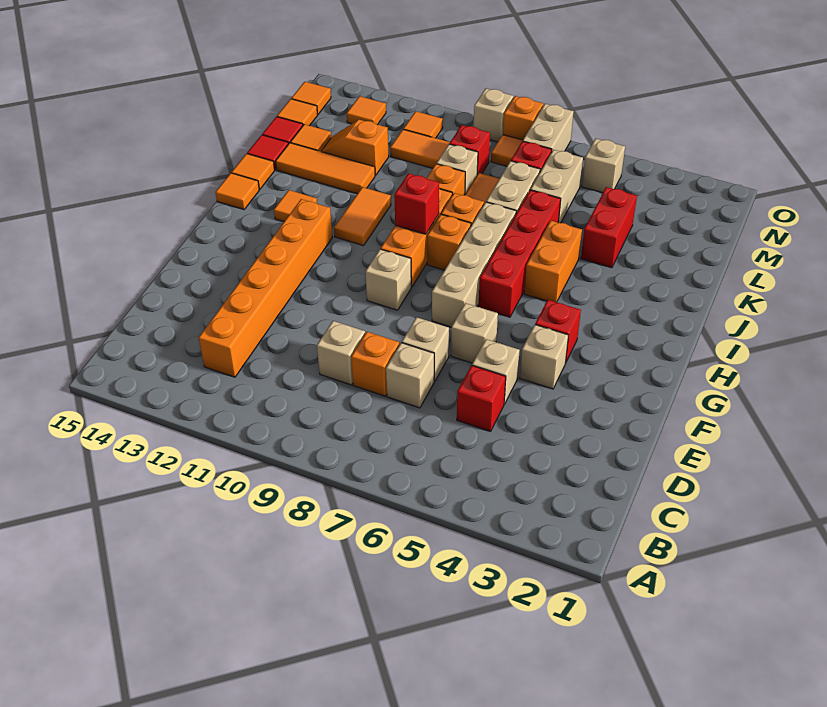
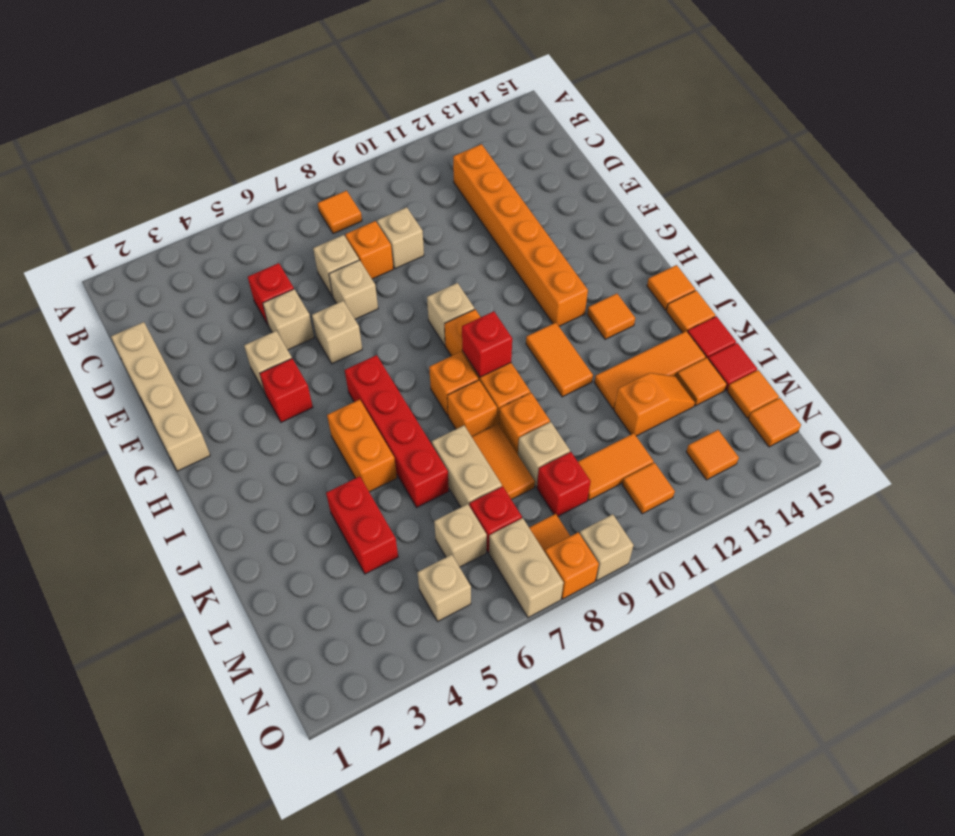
none -> orange 1x1 tile [318,191,362,234]
tan 1x4 brick [432,202,516,327] -> tan 1x4 brick moved to [111,322,210,471]
tan 1x2 brick [531,150,583,223] -> tan 1x1 brick [434,504,487,567]

